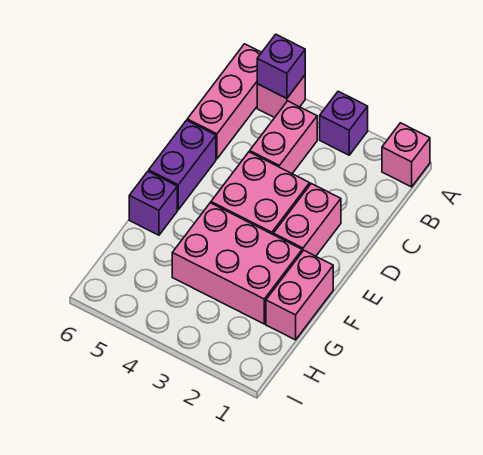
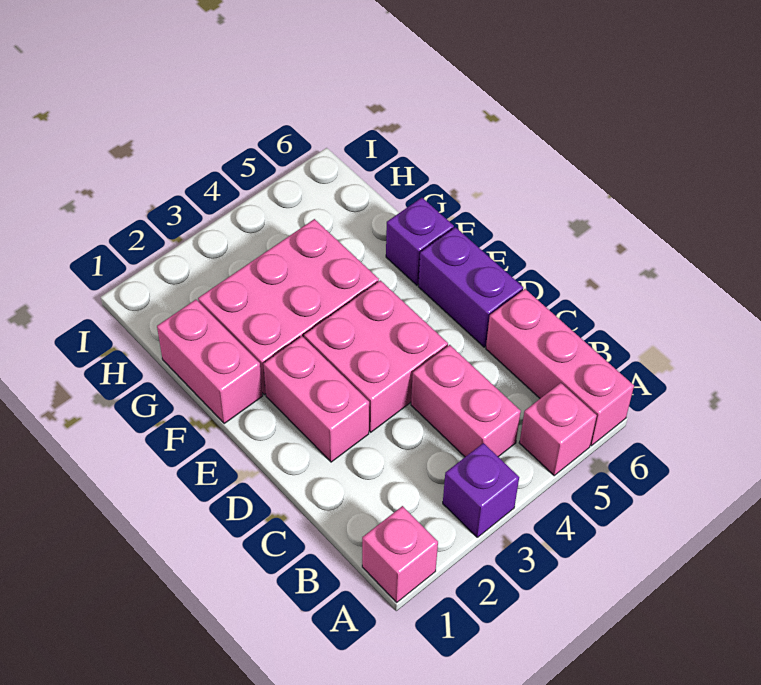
purple 1x1 brick [257,34,305,99] -> none

